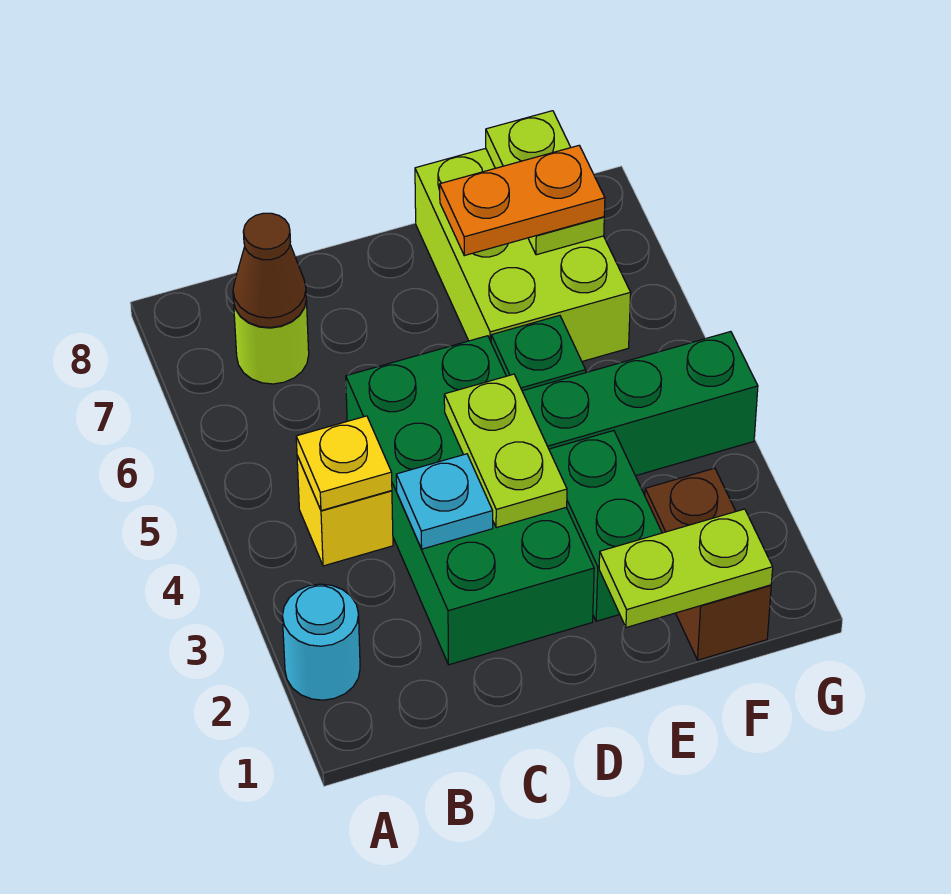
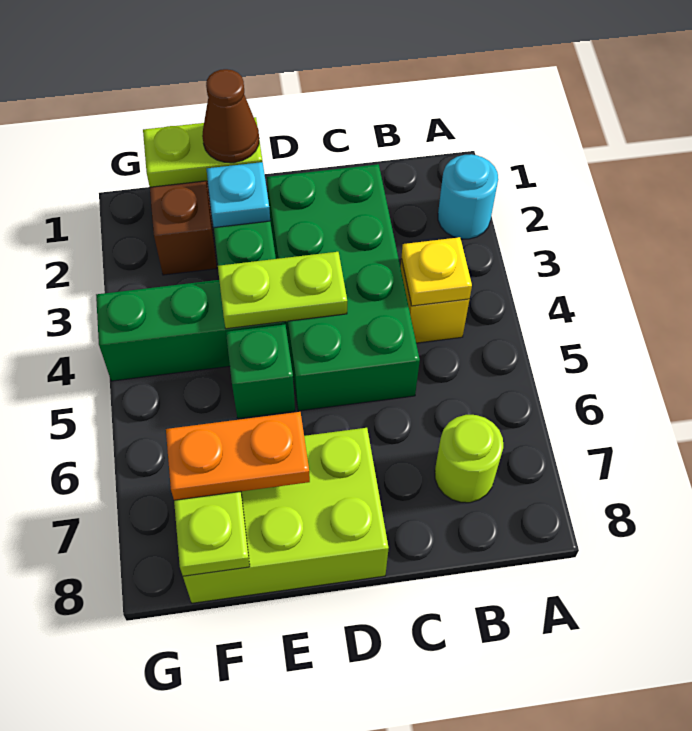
brown 1x1 cone [233,213,306,328] -> brown 1x1 cone moved to [202,69,259,163]
cyan 1x1 plate [396,454,493,549] -> cyan 1x1 plate moved to [207,162,270,228]
lime 1x2 plate [444,374,567,528] -> lime 1x2 plate turned to [218,252,347,329]
lime 2x3 brick [415,148,631,361] -> lime 2x3 brick turned to [183,428,389,603]

